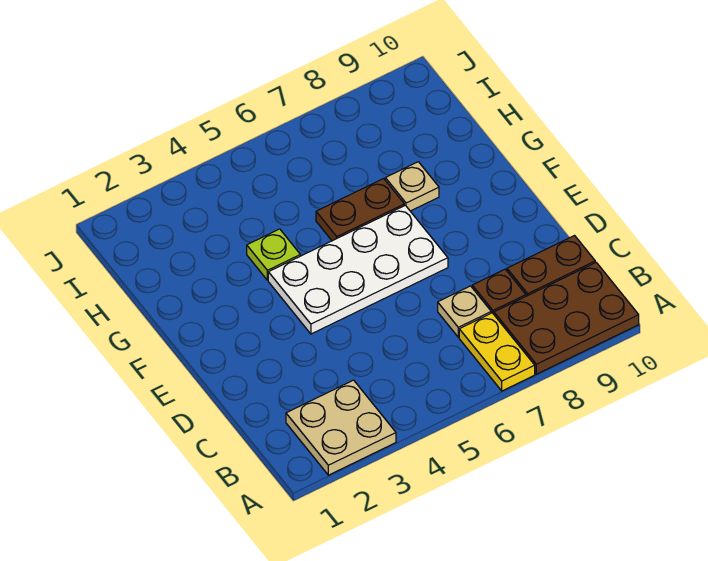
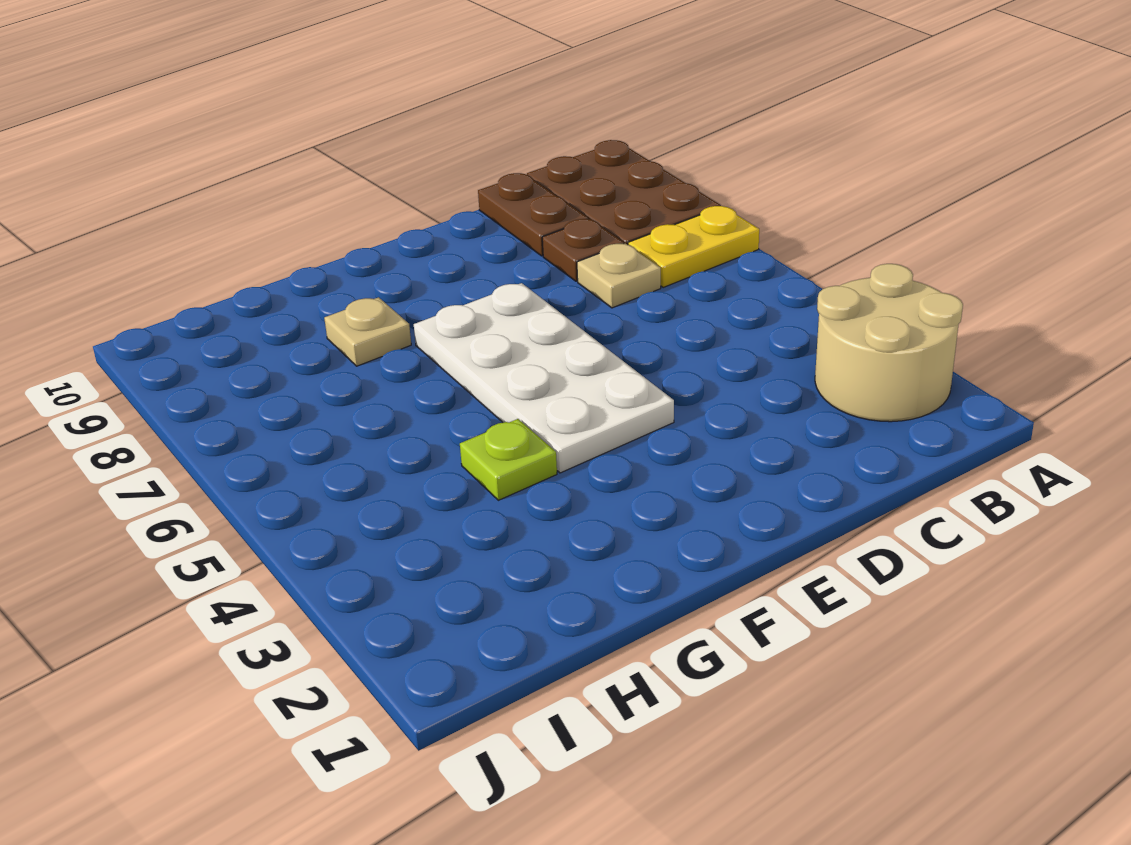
tan 2x2 plate [286,380,396,475] -> tan 2x2 round brick [815,264,963,422]
brown 1x2 plate [316,179,404,241] -> none

